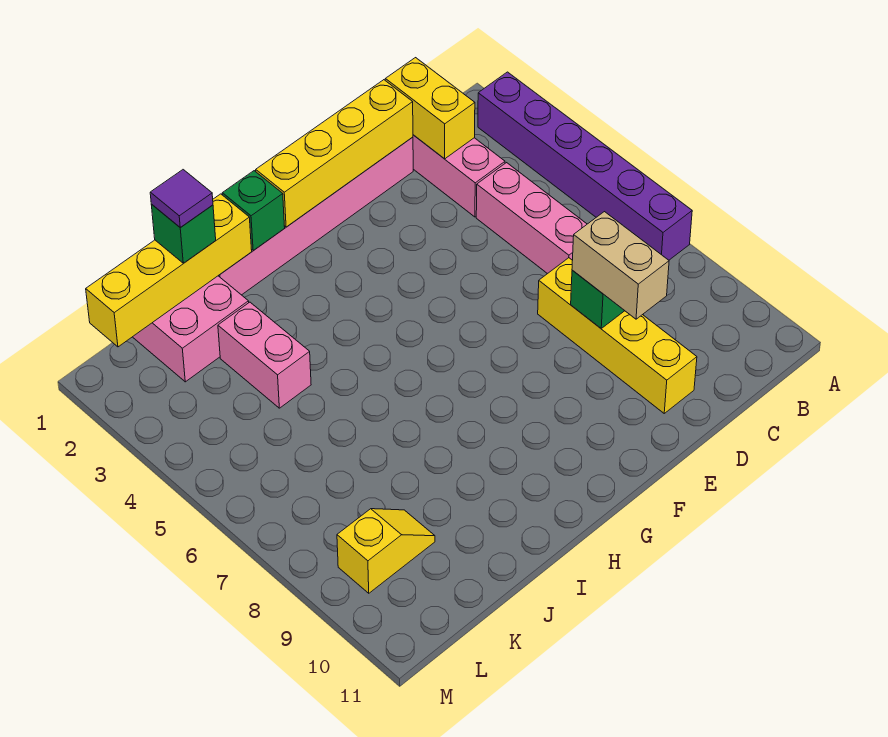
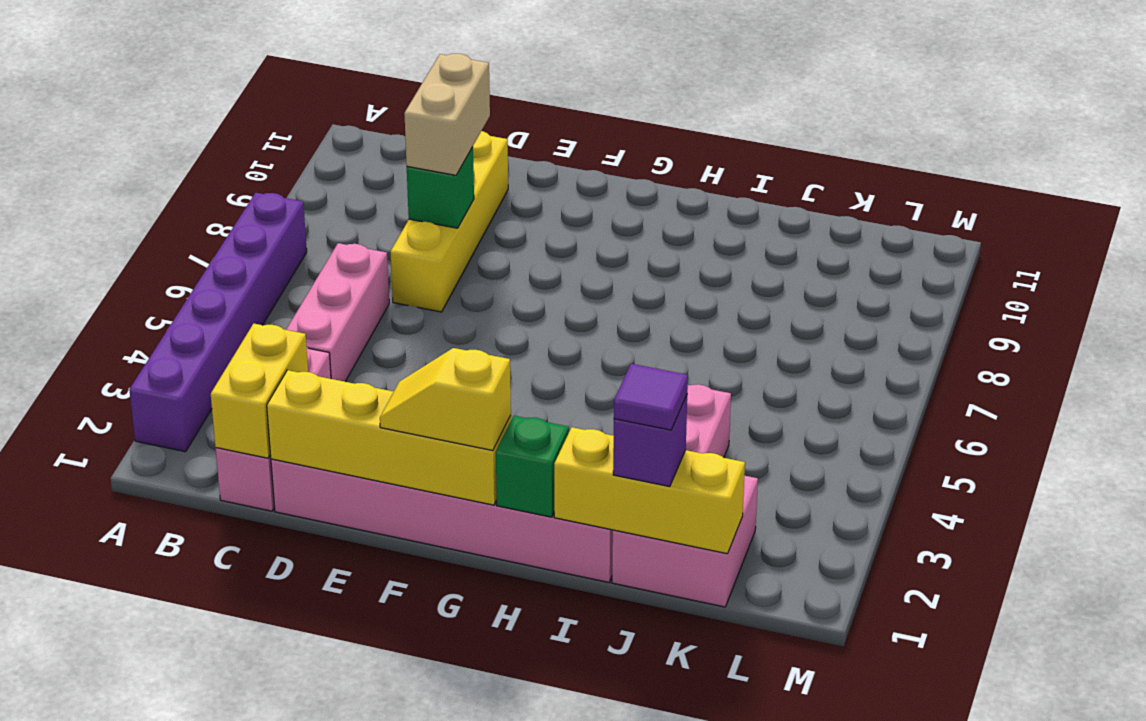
yellow 1x4 brick [86,194,252,347] -> yellow 1x3 brick [554,427,745,554]
green 1x1 brick [151,204,216,263] -> purple 1x1 brick [613,396,687,487]
yellow 1x2 slope [337,509,435,593] -> yellow 1x2 slope moved to [380,348,511,451]

